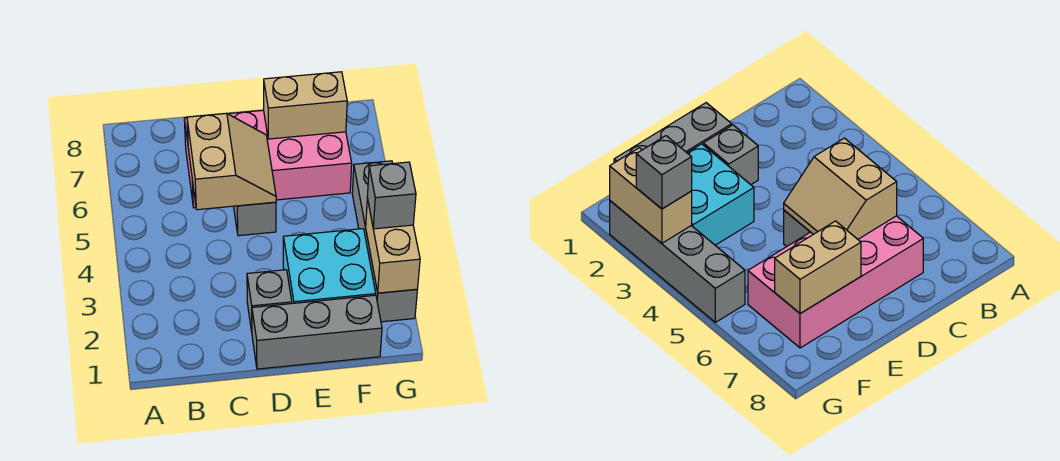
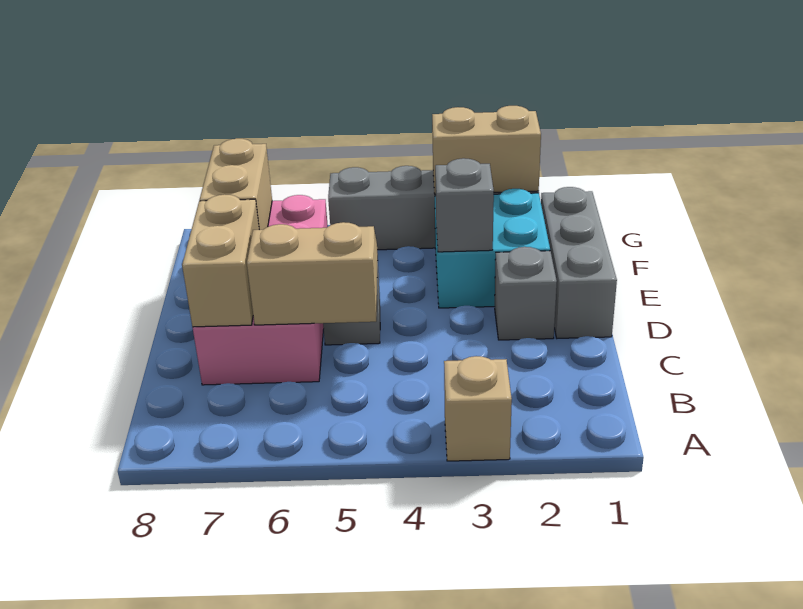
none -> tan 1x1 brick [444,356,512,461]
none -> tan 1x2 brick [182,194,259,327]
grey 1x1 brick [367,162,416,229] -> grey 1x1 brick moved to [435,158,494,252]

